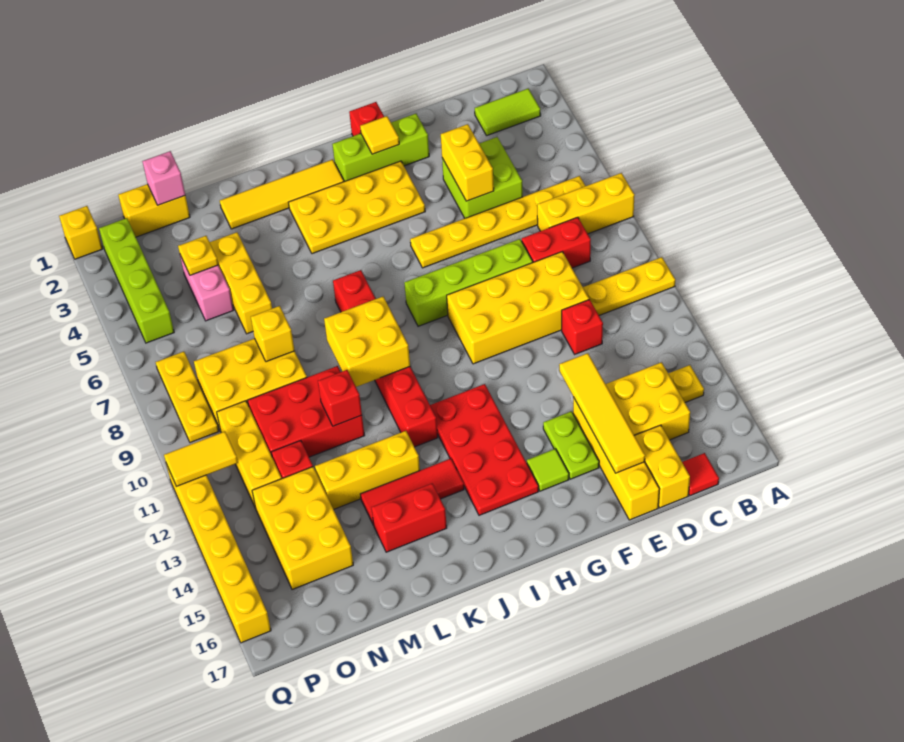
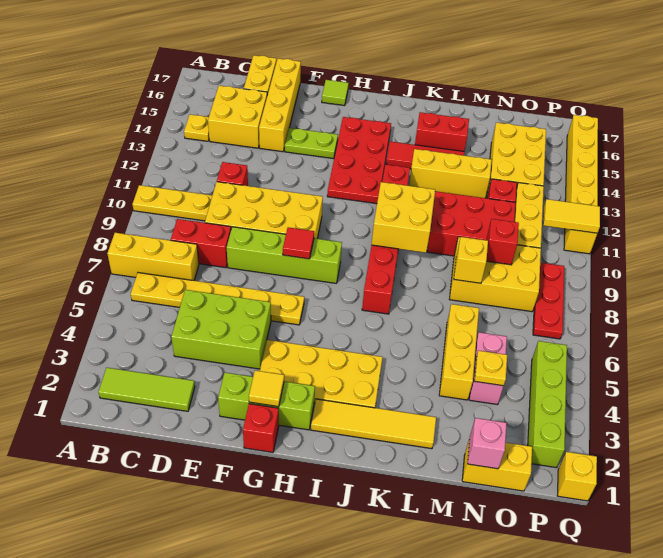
lime 1x2 tile [475,89,541,135] -> lime 1x3 tile [98,368,195,411]
red 1x1 tile [682,453,719,496] -> red 1x1 tile moved to [283,227,314,259]
lime 2x2 brick [442,137,523,218] -> lime 2x3 brick [171,290,271,369]
yellow 1x2 brick [441,124,494,201] -> none
yellow 1x4 tile [559,353,645,473] -> none
lime 1x2 plate [543,411,599,479] -> lime 1x2 plate turned to [285,128,338,159]
lime 1x1 tile [527,449,569,491] -> lime 1x1 tile moved to [322,80,349,106]
red 1x1 brick [318,370,362,426] -> red 1x1 brick moved to [486,219,519,265]
yellow 1x3 plate [156,352,219,443] -> red 1x3 plate [533,262,564,339]

